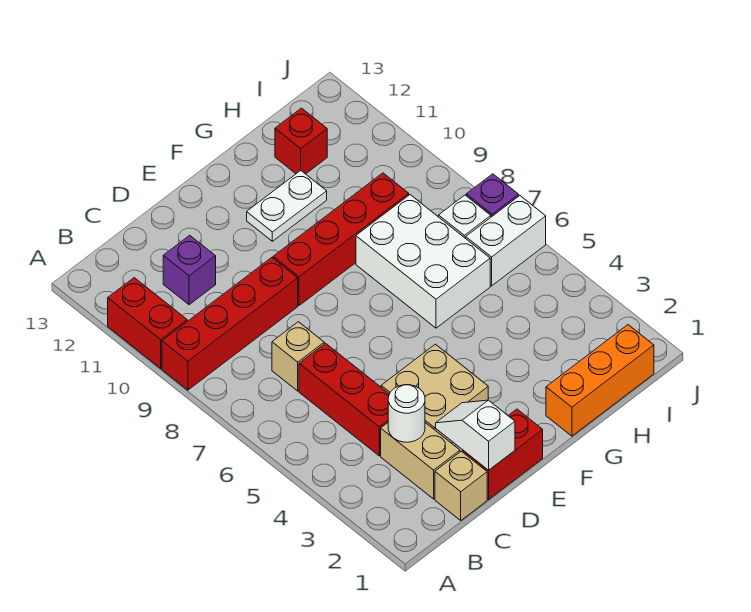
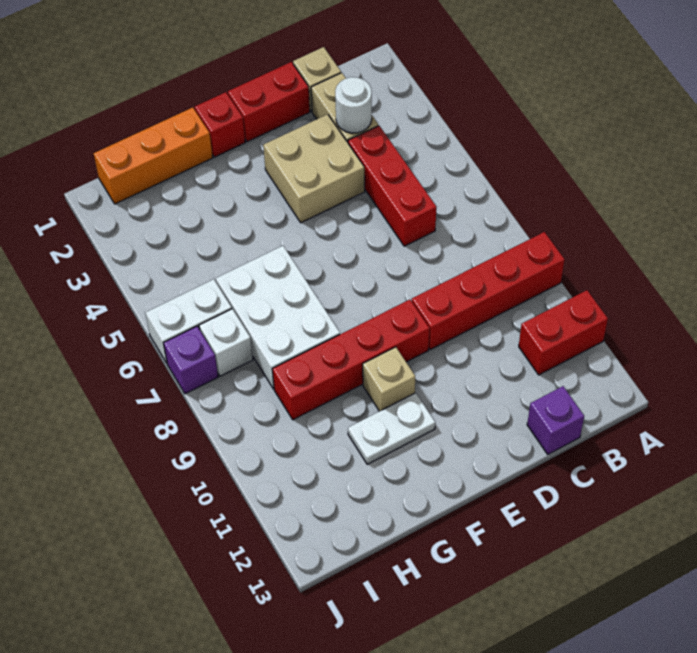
red 1x2 brick [108,278,187,368] -> red 1x2 brick turned to [519,290,608,375]
tan 1x1 brick [272,322,324,391] -> tan 1x1 brick moved to [363,347,415,411]
purple 1x1 brick [163,235,216,305] -> purple 1x1 brick moved to [527,386,584,454]
white 1x2 slope [436,400,515,470] -> none
red 1x1 brick [275,108,327,174] -> red 1x1 brick moved to [195,92,245,157]

